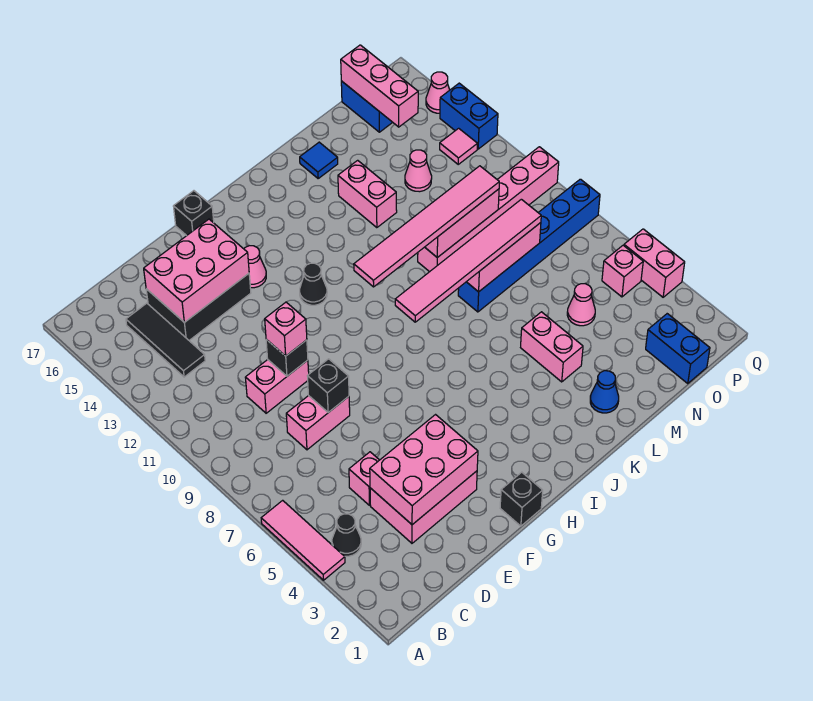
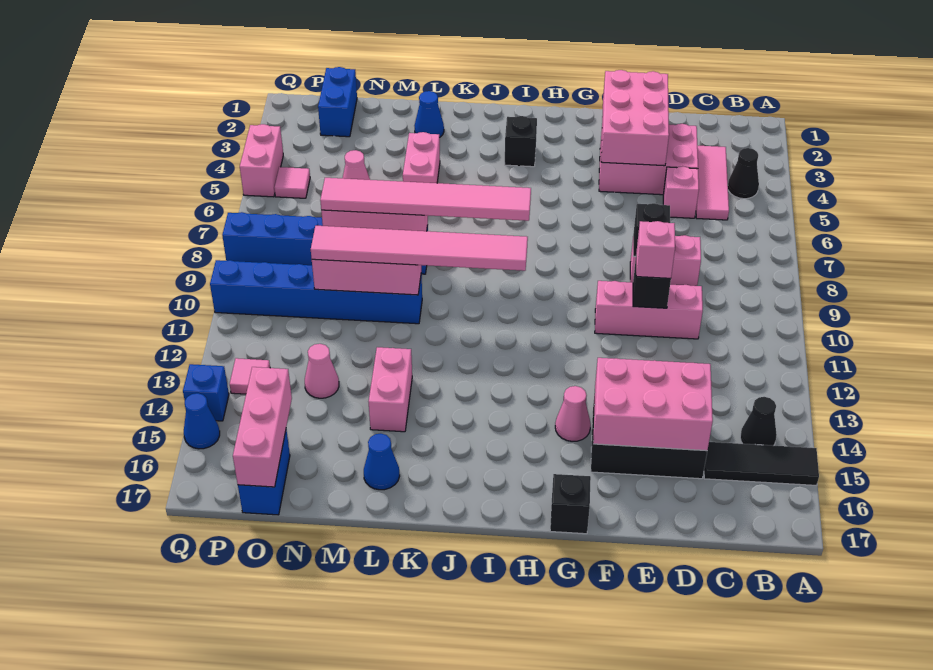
pink 1x3 tile [261,500,345,580] -> pink 1x3 tile moved to [696,146,729,220]
black 1x3 tile [126,303,205,377] -> black 1x3 tile turned to [704,442,819,485]
pink 2x3 brick [370,415,478,525] -> pink 2x3 brick turned to [601,70,669,166]
pink 1x2 brick [245,360,309,413] -> pink 1x3 brick [595,281,703,339]
black 1x1 brick [500,472,543,526] -> black 1x1 brick moved to [505,116,537,167]
black 1x1 cone [300,263,327,305] -> black 1x1 cone moved to [740,397,777,446]
pink 1x6 brick [418,147,559,272] -> blue 1x6 brick [210,260,422,324]
blue 1x1 tile [300,142,338,178] -> blue 1x1 cone [364,434,400,490]
pink 1x1 brick [602,245,643,297] -> pink 1x1 tile [275,167,310,198]
blue 1x2 brick [440,83,498,149] -> blue 1x1 brick [183,364,229,421]
pink 1x1 cone [426,72,450,113] -> blue 1x1 cone [184,393,220,449]

